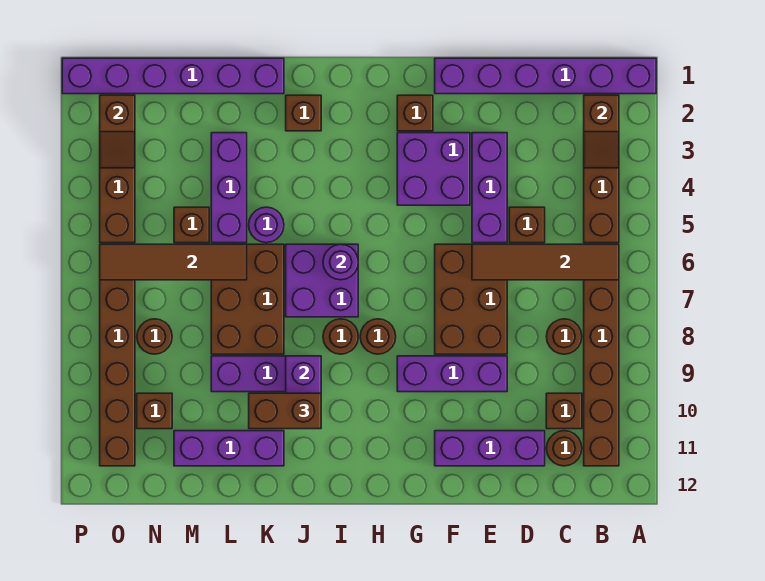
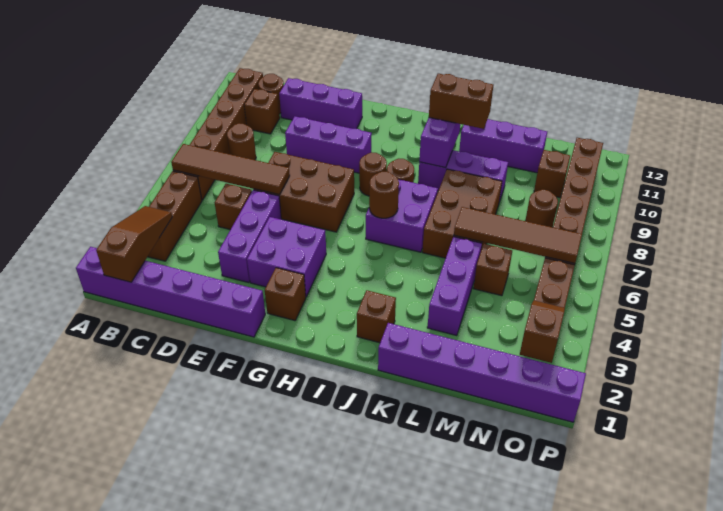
brown 1x2 slope [584,95,619,168] -> brown 1x3 slope [96,206,172,282]
brown 2x3 brick [435,244,507,354] -> brown 2x3 brick turned to [254,152,354,232]
purple 1x1 round brick [323,244,358,280] -> brown 1x1 round brick [369,172,399,218]
purple 1x1 round brick [249,207,284,243] -> none

